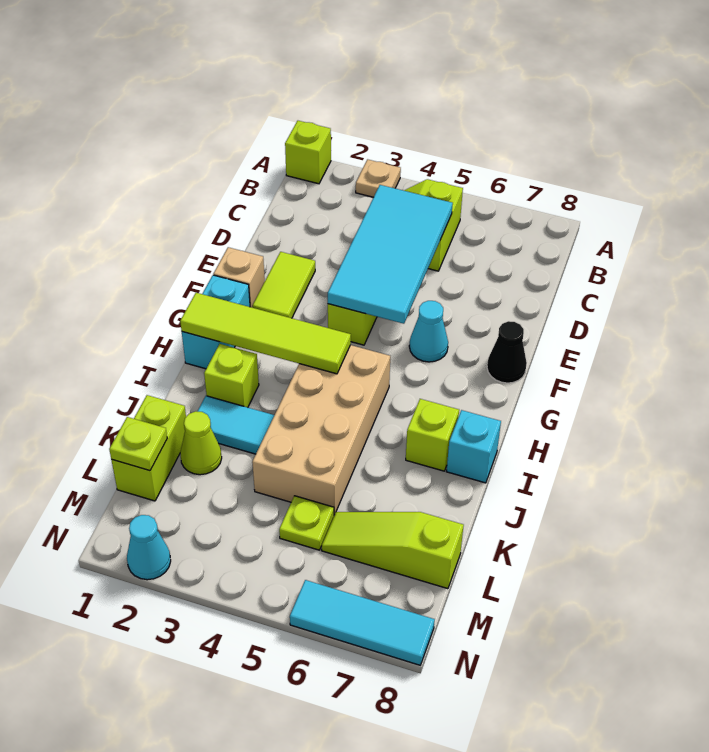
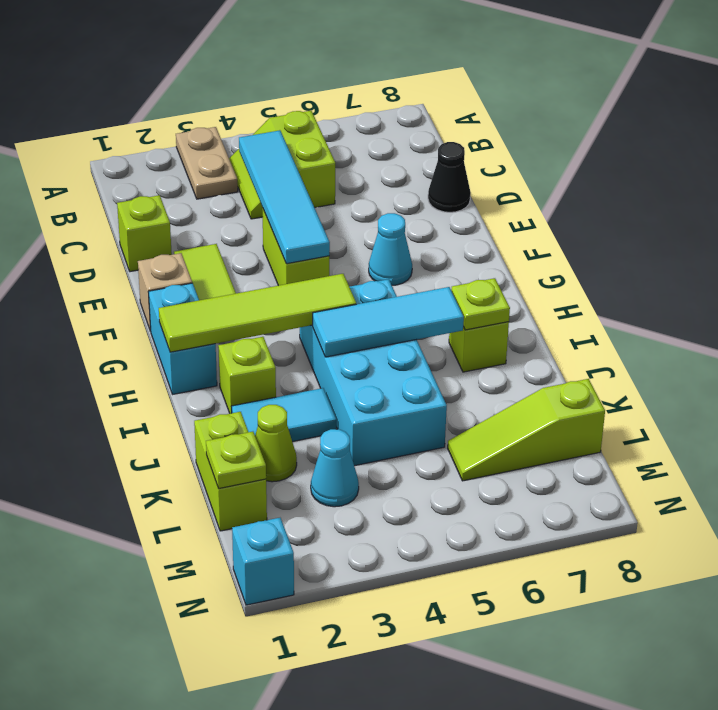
lime 1x1 brick [285,121,331,184] -> lime 1x1 brick moved to [117,195,172,272]
tan 1x1 plate [356,159,401,197] -> tan 1x2 plate [176,127,238,199]
cyan 2x4 tile [328,185,453,324] -> cyan 1x4 tile [239,130,330,264]
black 1x1 cone [487,321,527,383] -> black 1x1 cone moved to [428,142,471,212]
tan 2x4 brick [252,345,390,515] -> cyan 2x4 brick [300,279,447,466]
cyan 1x1 brick [447,410,501,483] -> cyan 1x1 brick moved to [232,518,294,605]
lime 1x1 plate [279,496,334,550] -> lime 1x1 plate moved to [451,278,510,330]
cyan 1x1 cone [127,515,171,580] -> cyan 1x1 cone moved to [311,429,359,507]
cyan 1x3 tile [290,580,435,665] -> cyan 1x3 tile moved to [313,287,464,357]

